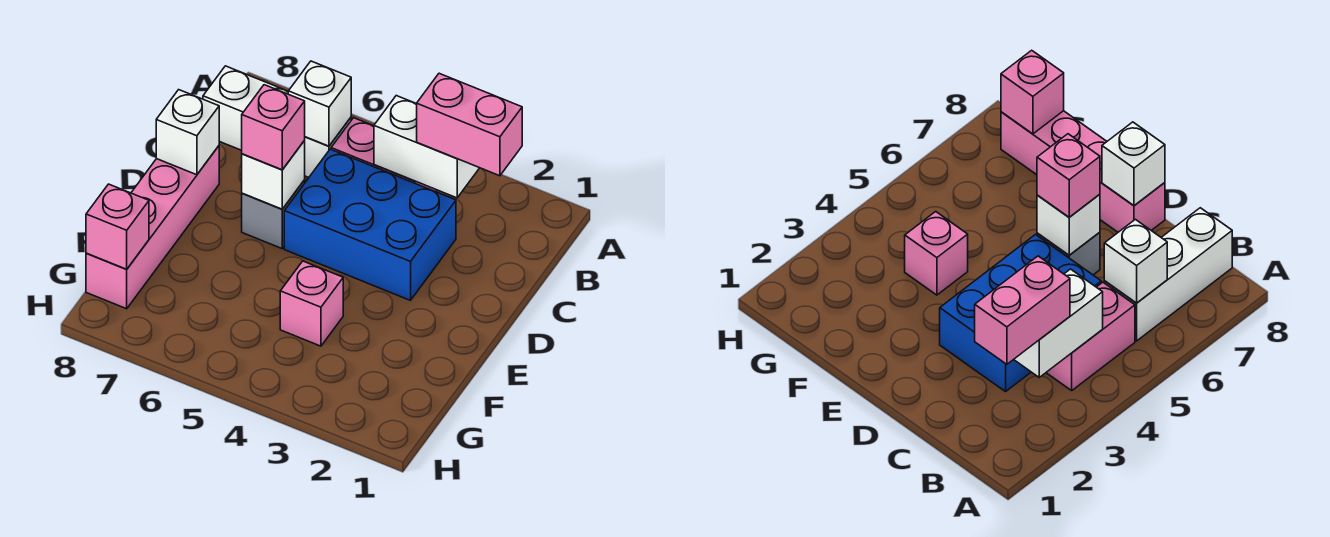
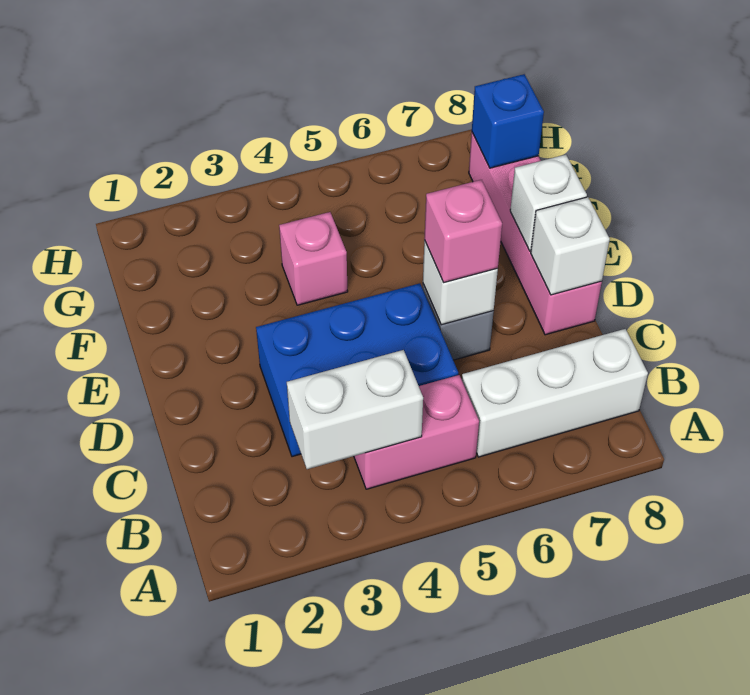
pink 1x2 brick [417,73,522,176] -> none
white 1x1 brick [288,61,351,146] -> white 1x1 brick moved to [510,155,587,251]
pink 1x1 brick [86,184,149,269] -> blue 1x1 brick [472,74,544,168]

